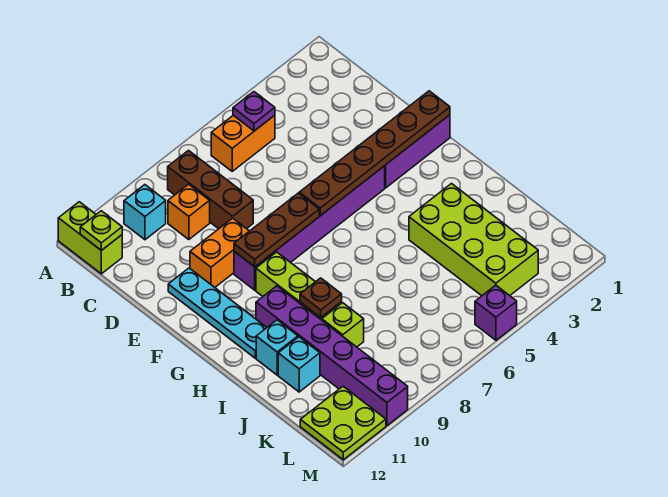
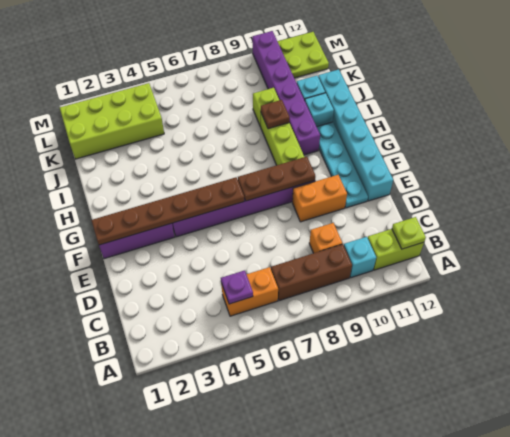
lime 1x2 brick [58,202,122,274] -> lime 1x2 brick turned to [368,229,424,270]
brown 1x3 brick [168,151,253,229] -> brown 1x3 brick turned to [271,244,352,301]
none -> cyan 1x6 brick [318,69,393,201]
lime 2x4 brick [409,184,538,296] -> lime 2x4 brick turned to [60,83,164,159]
purple 1x1 brick [475,285,517,340] -> none

